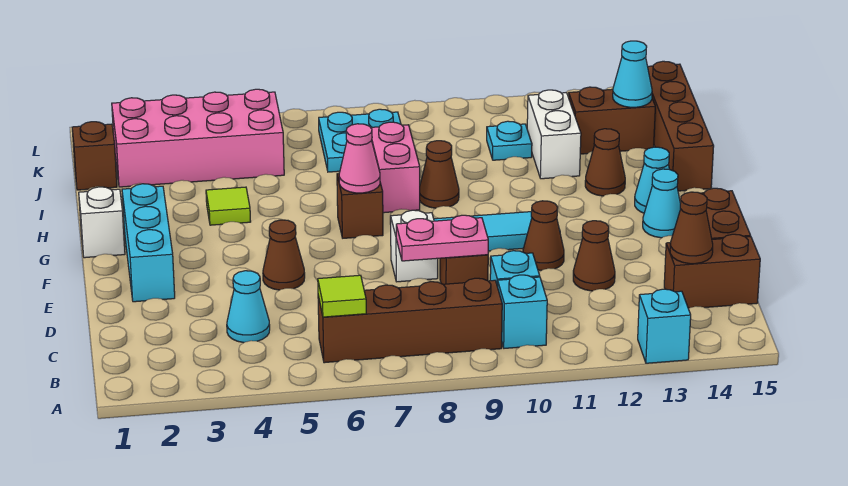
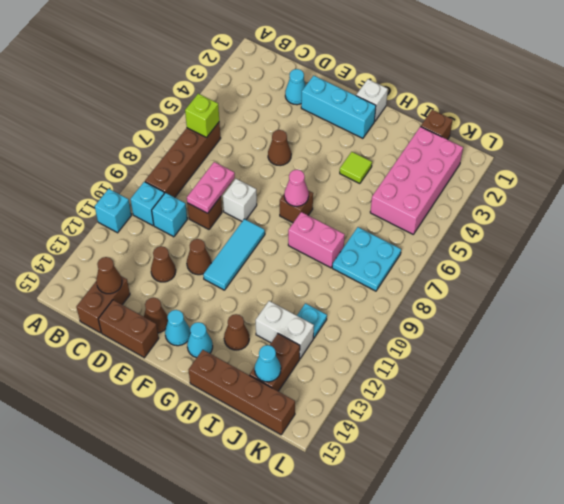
cyan 1x1 brick [638,289,691,363] -> cyan 1x1 brick moved to [95,189,131,233]
lime 1x1 tile [318,275,366,317] -> lime 1x1 brick [185,94,219,137]
cyan 1x1 cone [227,271,270,343] -> cyan 1x1 cone moved to [285,69,306,105]
brown 1x1 cone [420,141,459,208] -> brown 1x1 cone moved to [144,297,168,333]

